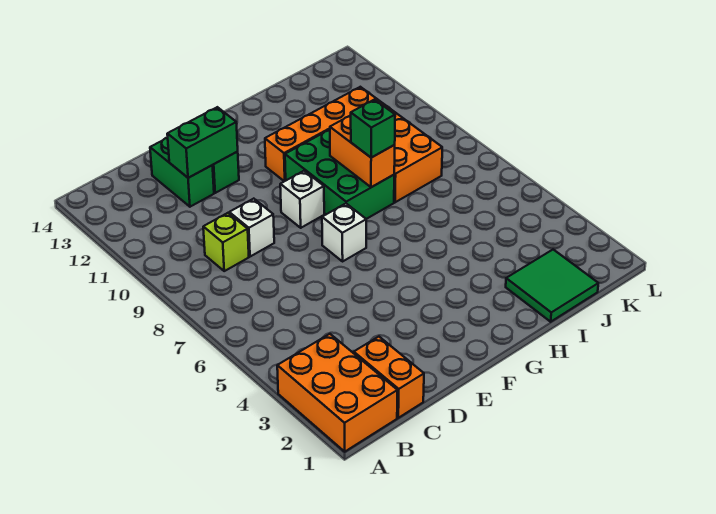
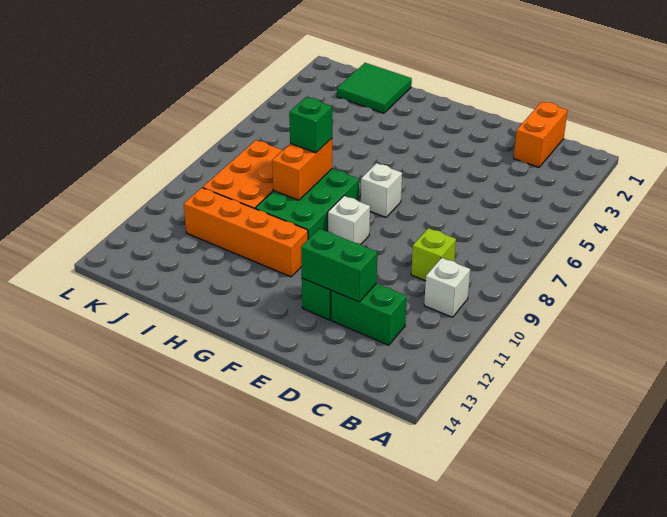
orange 2x3 brick [277,334,398,452] -> none
white 1x1 brick [229,199,274,257] -> white 1x1 brick moved to [424,258,470,317]
green 1x2 brick [150,138,214,207] -> green 1x2 brick turned to [331,283,407,345]

